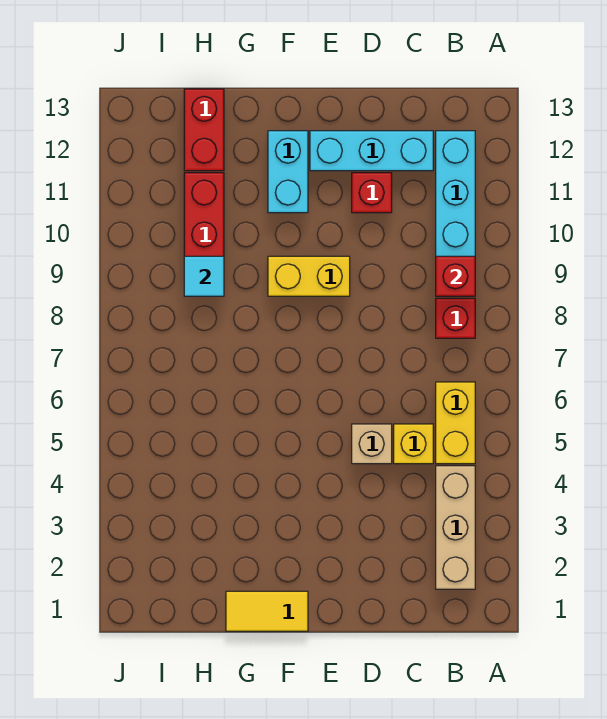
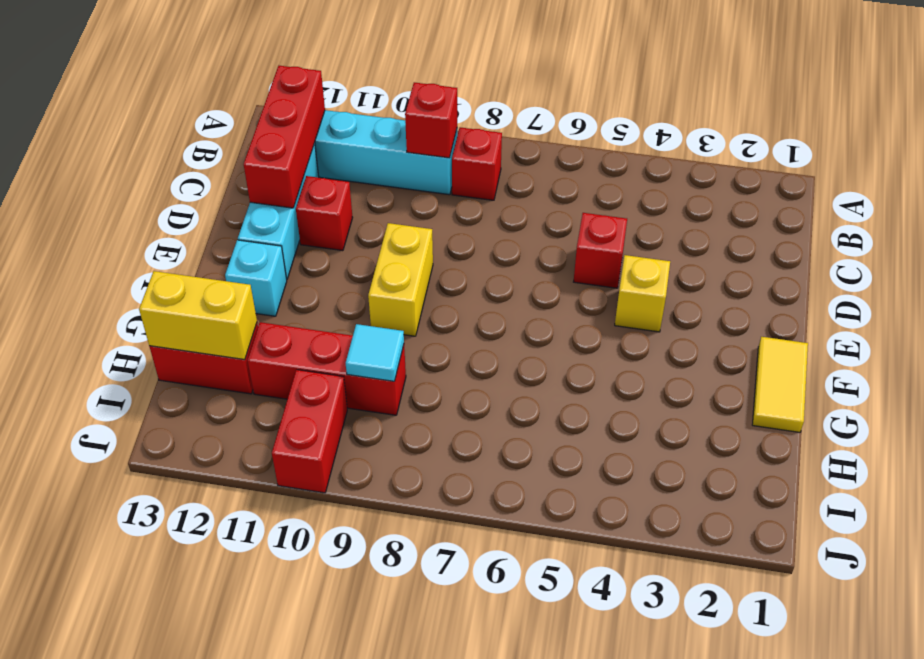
tan 1x3 brick [436,466,475,589] -> none
yellow 1x2 brick [436,382,475,464] -> yellow 1x2 brick moved to [139,271,257,360]
none -> red 1x3 brick [244,66,325,208]
yellow 1x1 brick [394,424,433,464] -> yellow 1x1 brick moved to [615,255,670,332]
tan 1x1 brick [352,424,392,464] -> red 1x1 brick [574,213,627,288]
cyan 1x2 brick [268,131,308,213] -> cyan 1x1 brick [225,240,287,316]
none -> red 1x2 brick [272,370,347,493]

